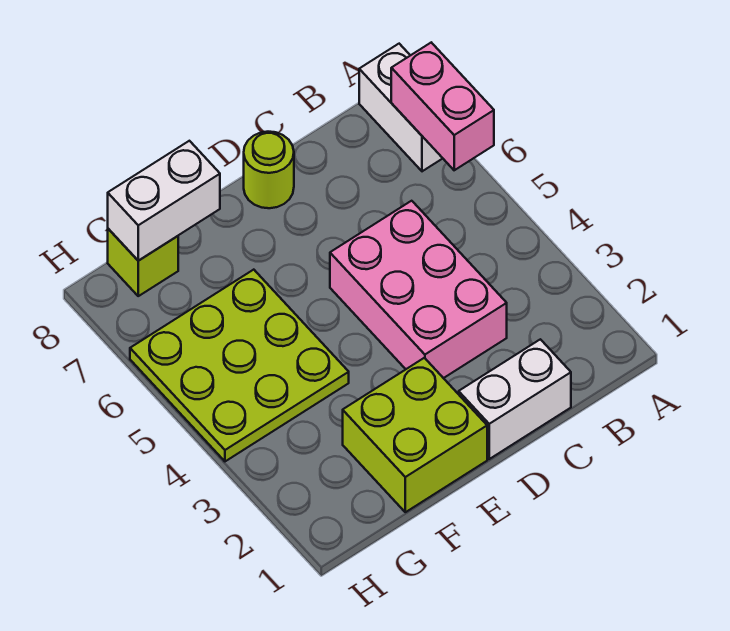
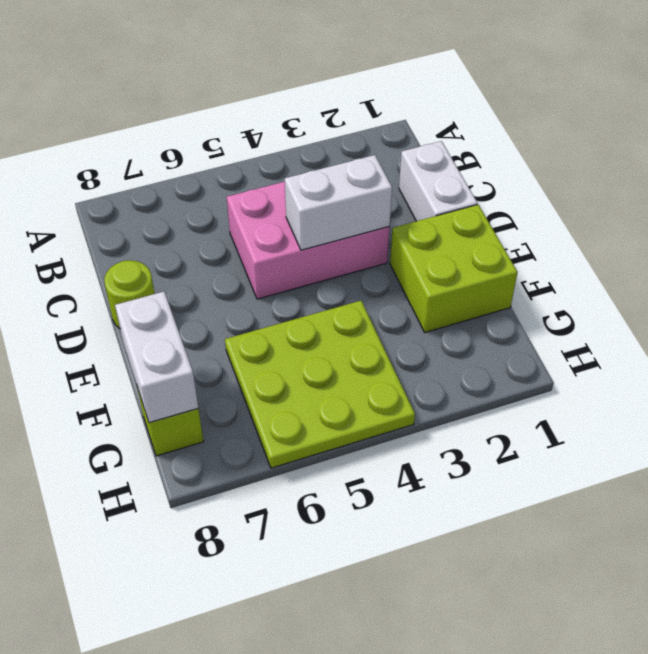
pink 1x2 brick [391,43,494,170] -> none
white 1x2 brick [359,44,443,171] -> white 1x2 brick moved to [285,155,392,250]

